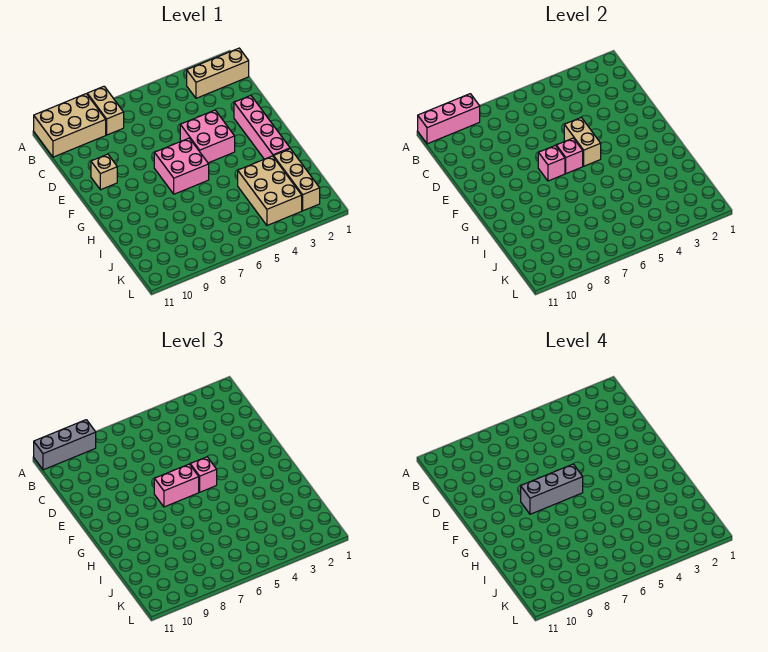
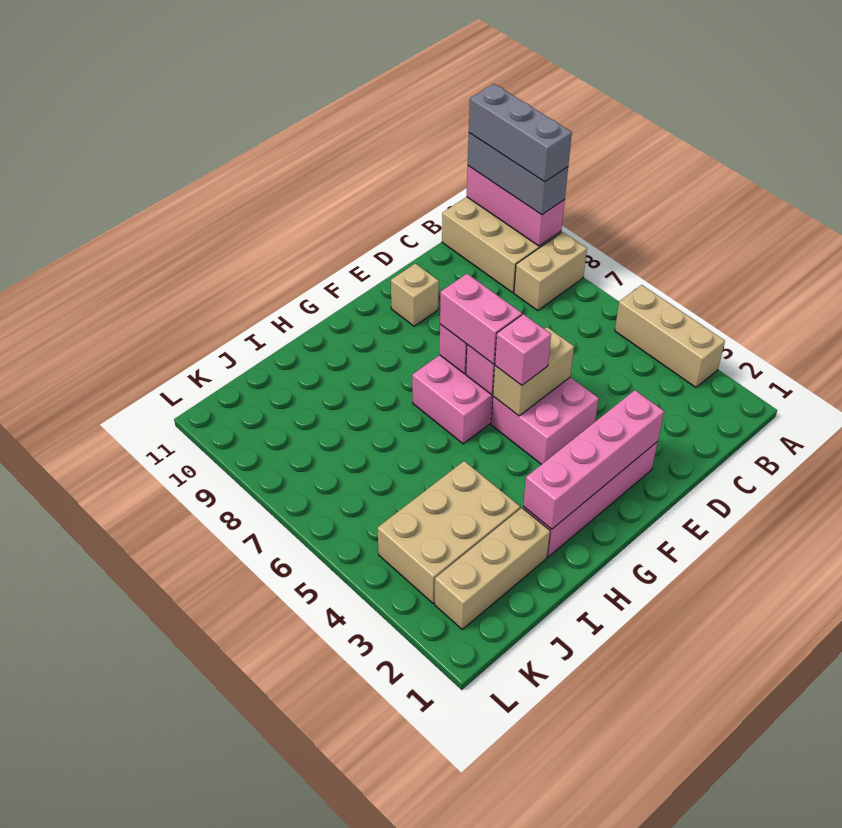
tan 1x3 brick [187,48,249,98] -> tan 1x3 brick moved to [615,285,725,387]
none -> pink 1x4 brick [523,390,664,529]
grey 1x3 brick [521,464,583,514] -> grey 1x3 brick moved to [469,84,572,182]

